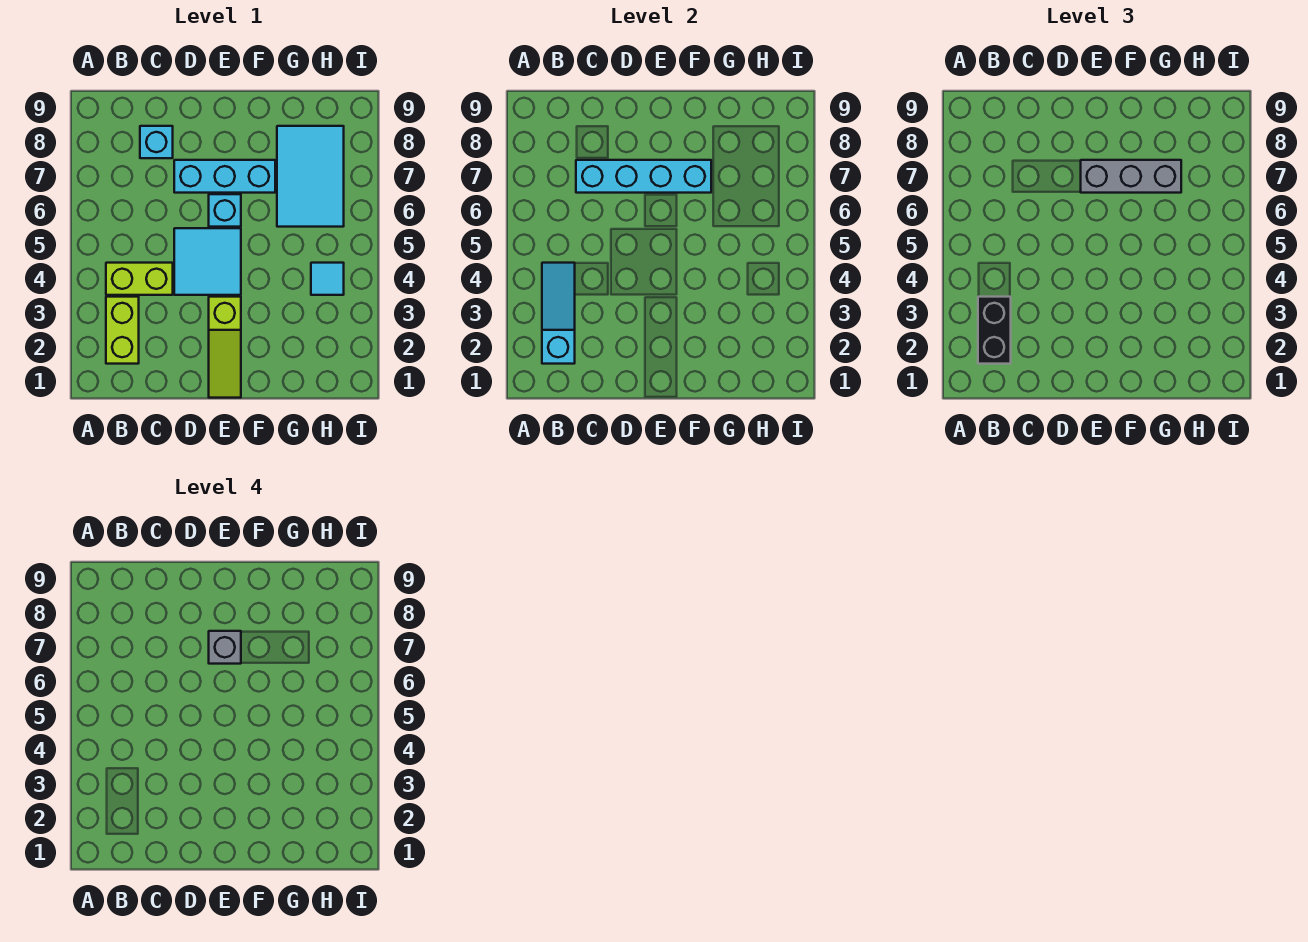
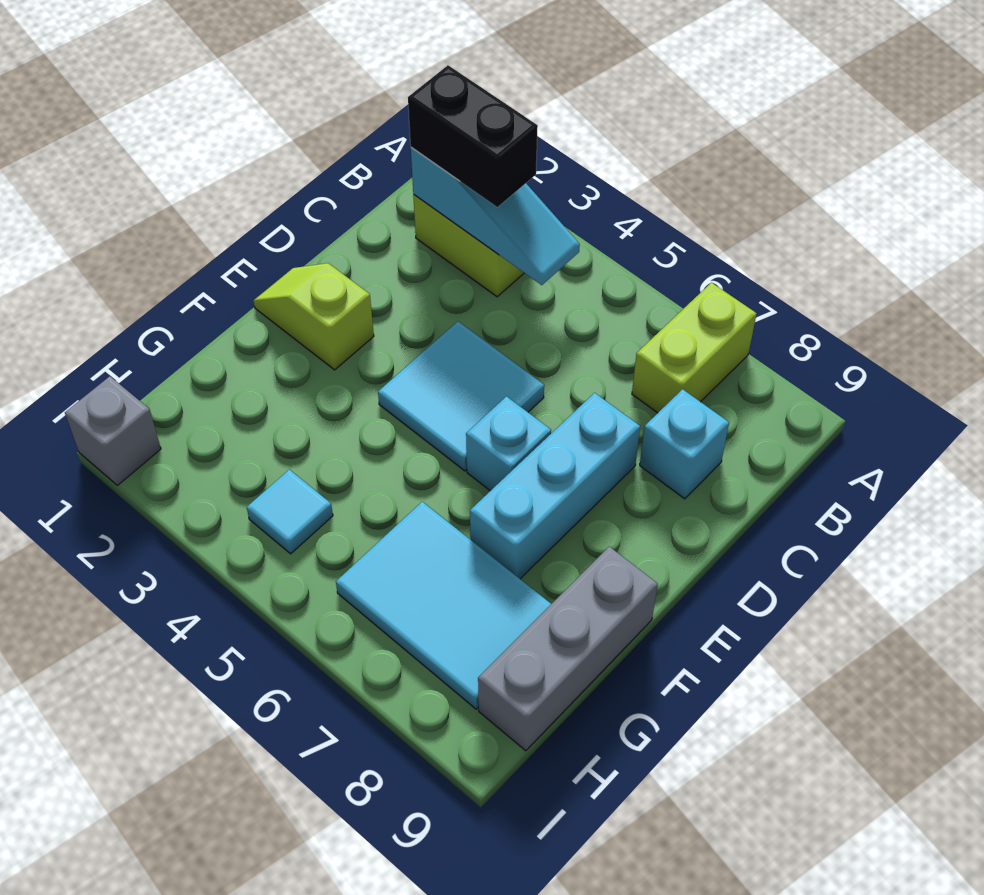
lime 1x2 brick [106,263,173,295] -> lime 1x2 brick moved to [632,283,757,413]
cyan 1x4 brick [576,160,711,193] -> none
lime 1x3 slope [209,297,241,398] -> lime 1x2 slope [253,263,374,370]
grey 1x3 brick [1081,160,1181,193] -> grey 1x3 brick moved to [478,547,658,751]
grey 1x1 brick [209,631,241,664] -> grey 1x1 brick moved to [65,376,161,485]

